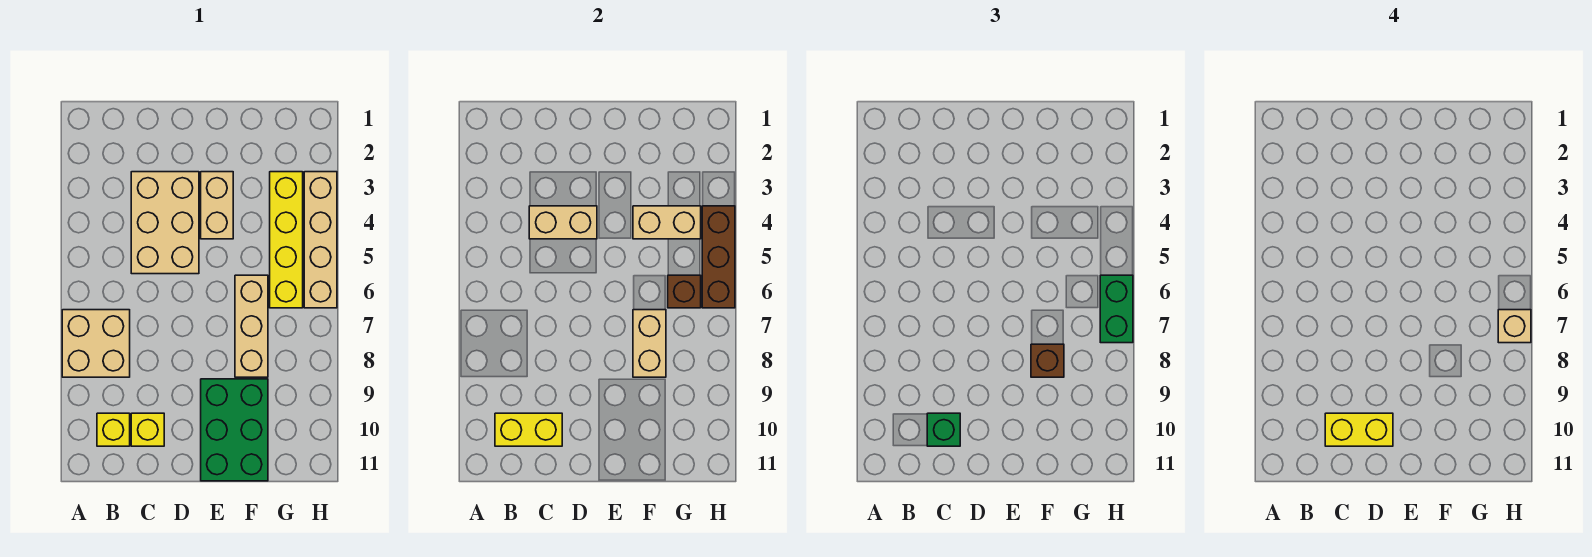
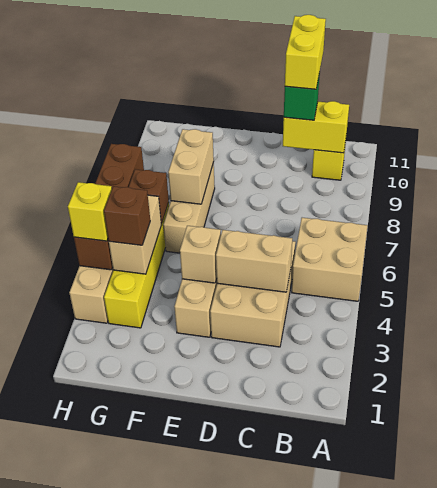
tan 2x2 brick [62,310,130,377] -> tan 2x2 brick moved to [292,218,368,301]
yellow 1x1 brick [131,413,164,446] -> yellow 1x1 brick moved to [68,182,112,241]
yellow 1x2 brick [1325,413,1393,446] -> yellow 1x2 brick turned to [285,15,326,89]
green 2x3 brick [201,379,268,481] -> none
tan 1x2 brick [633,206,701,239] -> tan 1x2 brick turned to [109,195,161,274]
brown 1x1 brick [1031,344,1064,377] -> brown 1x1 brick moved to [104,186,150,245]
brown 1x3 brick [702,206,735,308] -> brown 1x4 brick [74,144,144,270]
green 1x2 brick [1100,275,1133,343] -> none
tan 1x1 brick [1498,310,1531,343] -> tan 1x1 brick moved to [180,226,221,283]

